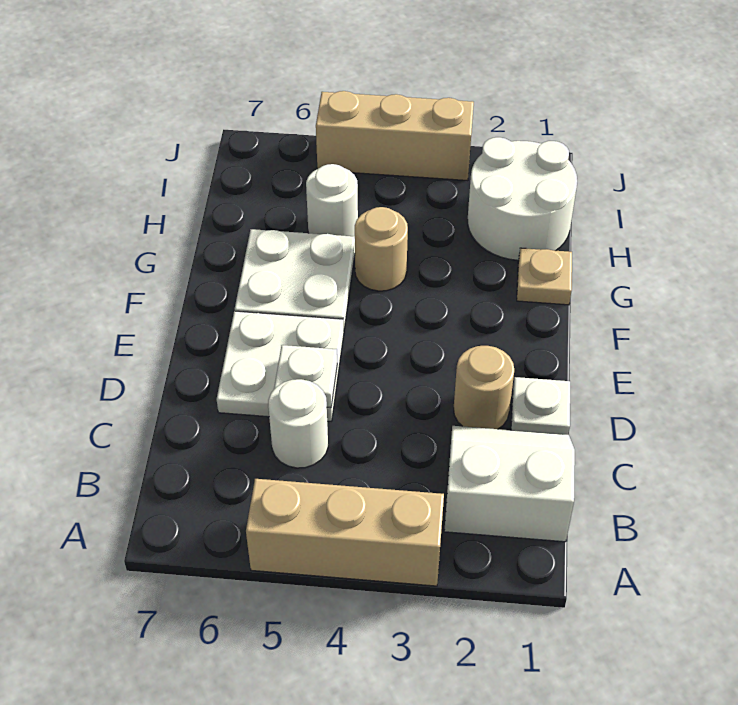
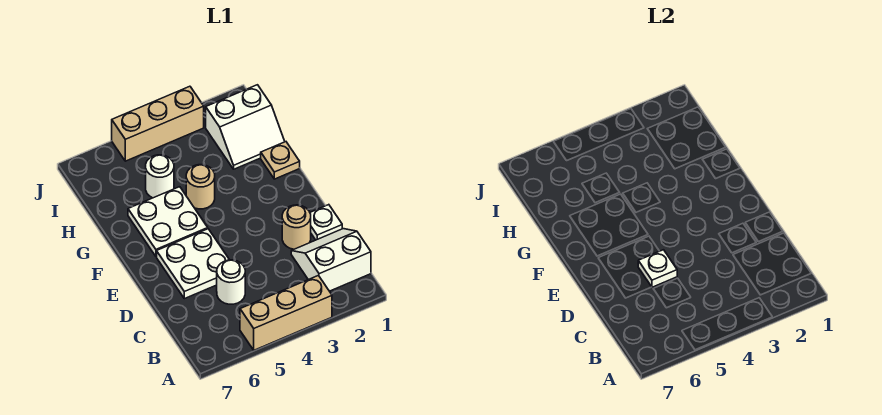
white 2x2 round brick [468,137,577,260] -> white 2x2 slope [206,85,285,169]

